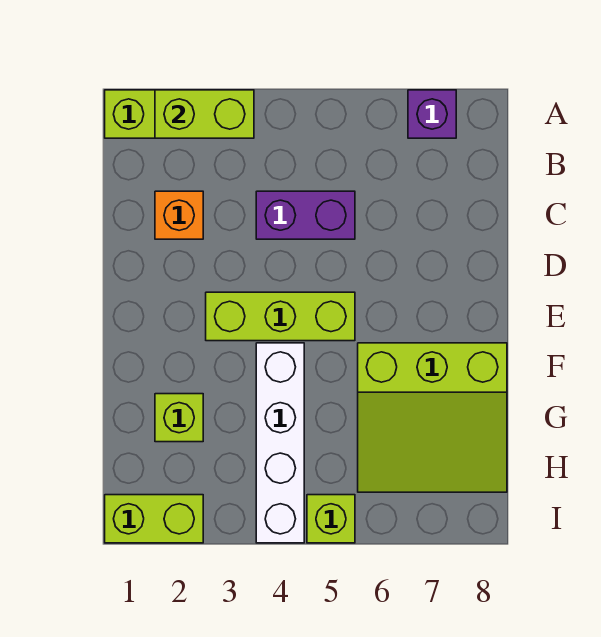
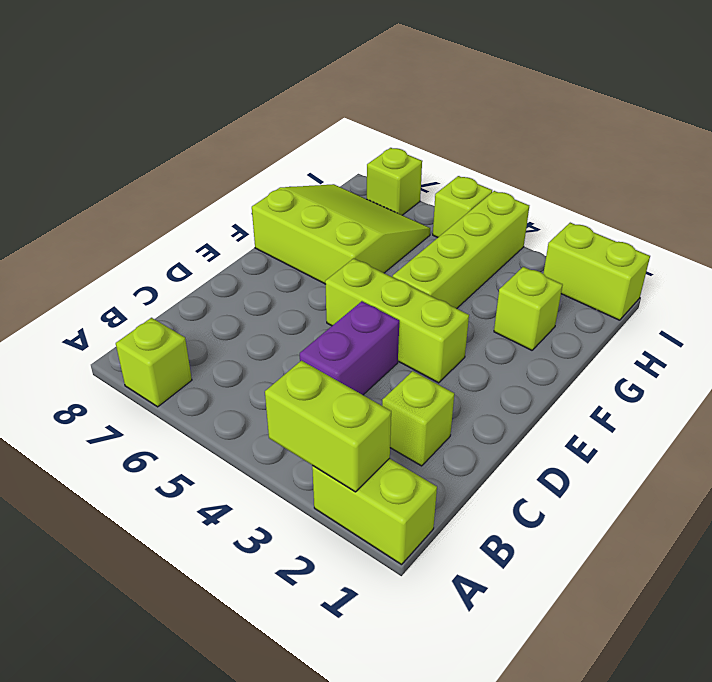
purple 1x1 brick [408,90,456,138] -> lime 1x1 brick [116,318,192,407]
orange 1x1 brick [155,191,203,239] -> lime 1x1 brick [382,371,454,466]
purple 1x2 brick [256,191,355,239] -> purple 1x2 brick turned to [300,301,399,395]
white 1x4 brick [256,343,304,543] -> lime 1x4 brick [393,191,529,309]
none -> lime 1x1 brick [367,148,422,215]

